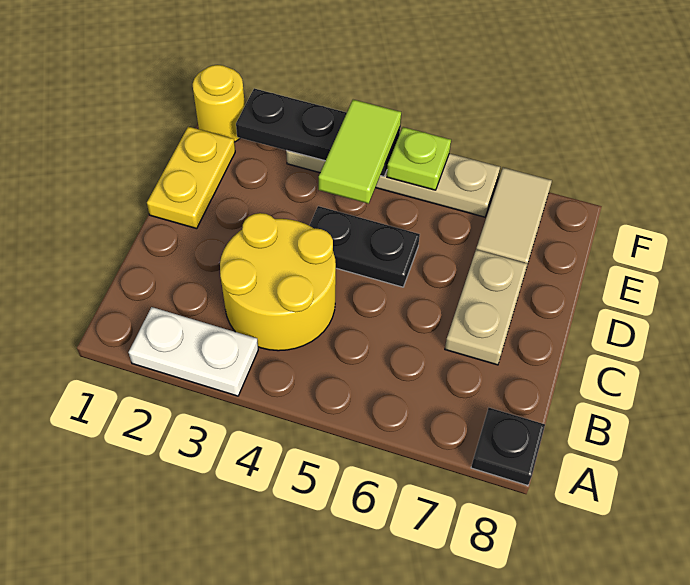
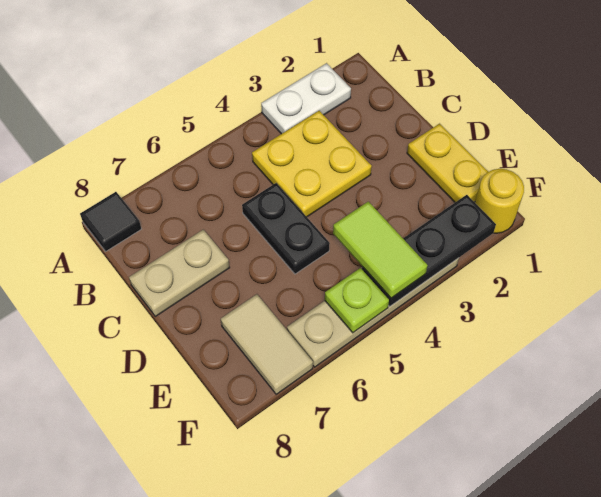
black 1x1 plate [471,408,545,485] -> black 1x1 tile [80,192,141,252]
yellow 2x2 round brick [220,213,336,351] -> yellow 2x2 plate [252,111,372,217]
tan 1x2 plate [445,250,527,365] -> tan 1x2 plate turned to [129,230,230,316]
black 1x2 plate [309,206,420,287] -> black 1x2 plate turned to [242,183,330,274]

